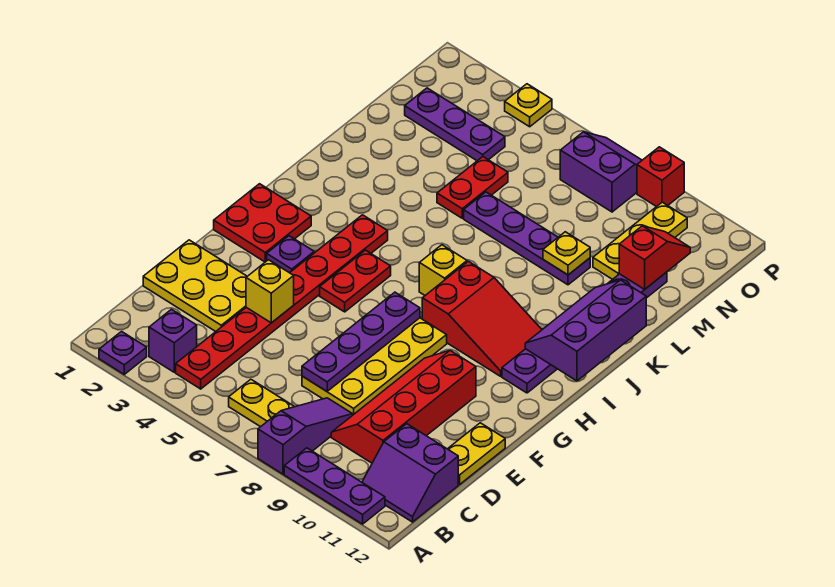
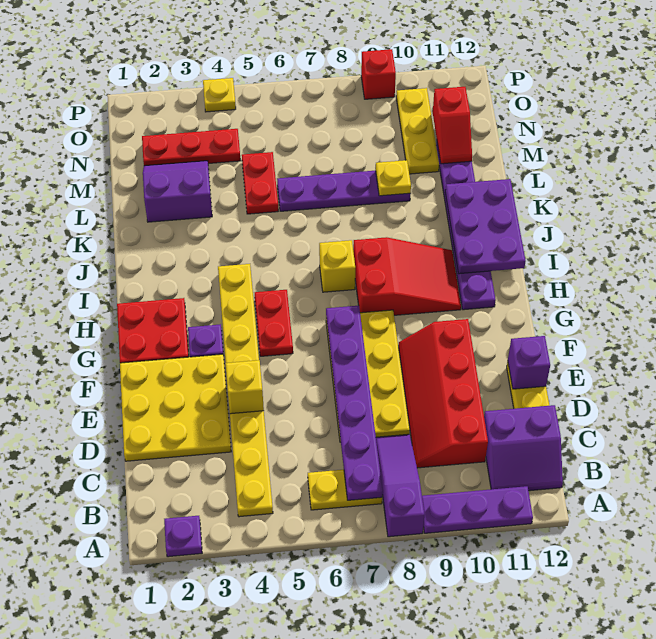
purple 1x1 brick [149,309,197,372] -> purple 1x1 brick moved to [508,336,550,389]
red 1x8 plate [176,215,388,389] -> yellow 1x8 plate [218,264,273,517]
yellow 2x3 plate [143,240,247,331] -> yellow 3x3 plate [120,354,231,461]
purple 1x4 plate [302,292,420,391] -> purple 1x6 plate [326,306,383,500]
purple 2x3 slope [525,280,646,381] -> purple 2x3 plate [445,179,526,274]
red 1x2 slope [619,226,690,289] -> red 1x2 slope turned to [433,87,472,164]
purple 1x3 plate [405,88,505,161] -> red 1x3 plate [142,129,241,166]
purple 2x2 slope [560,132,642,212] -> purple 2x2 slope moved to [143,161,212,222]

